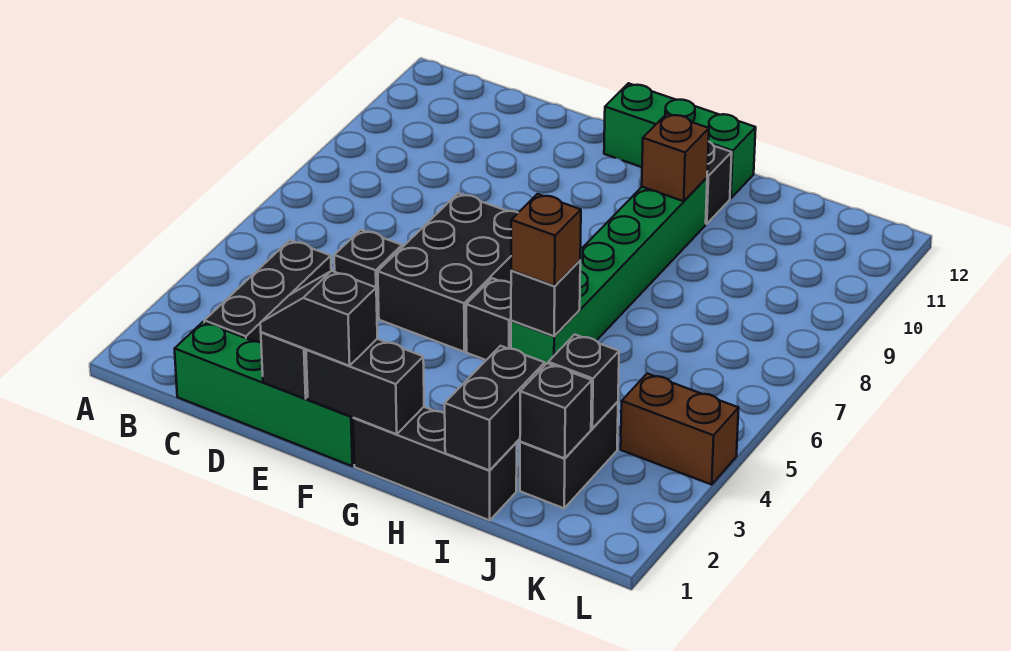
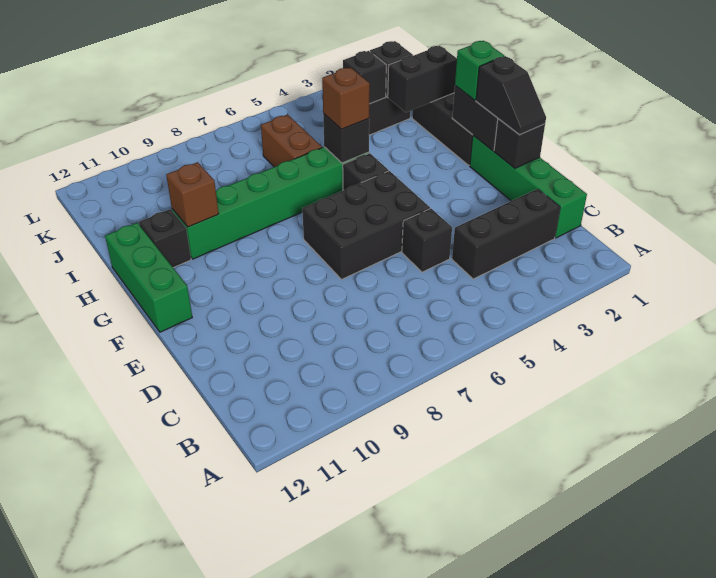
none -> green 1x1 brick [455,41,504,100]
brown 1x2 brick [621,374,739,485] -> brown 1x2 brick moved to [261,115,322,167]

